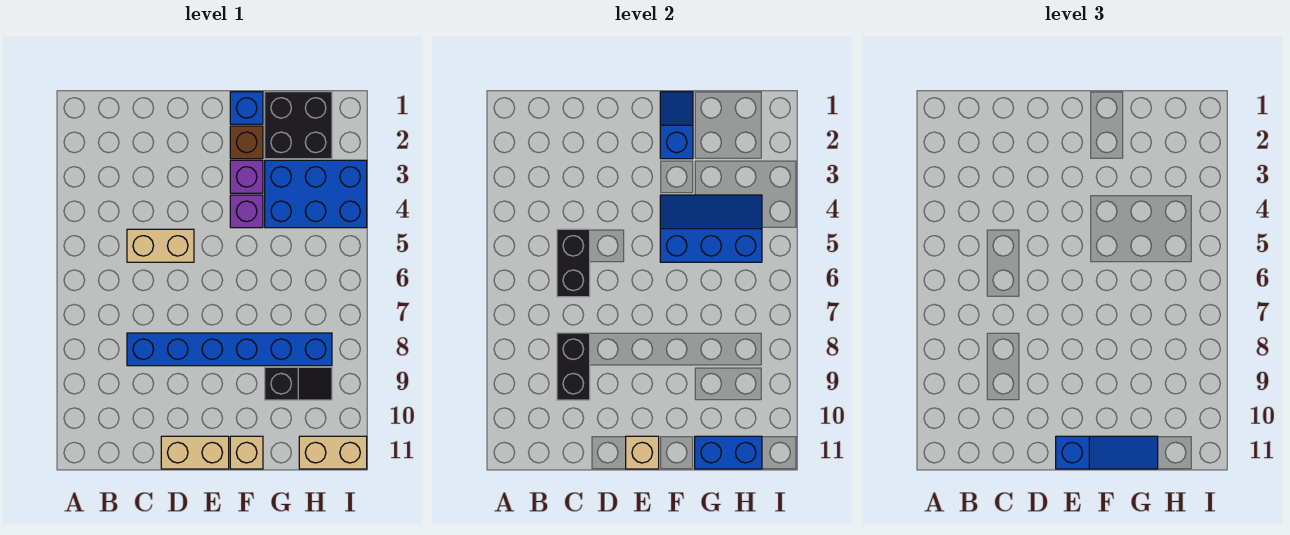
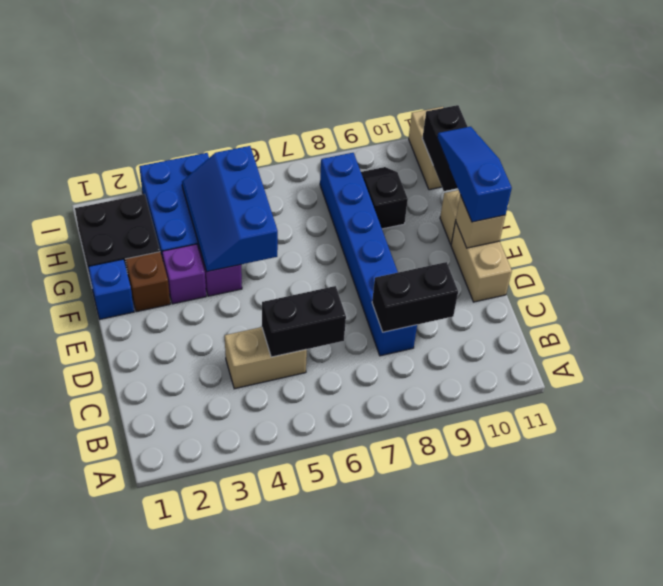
tan 1x2 brick [127,229,194,262] -> tan 1x2 brick turned to [225,327,307,389]
blue 1x2 slope [660,92,693,159] -> none
blue 1x2 brick [695,436,762,469] -> black 1x2 brick [422,105,468,191]

